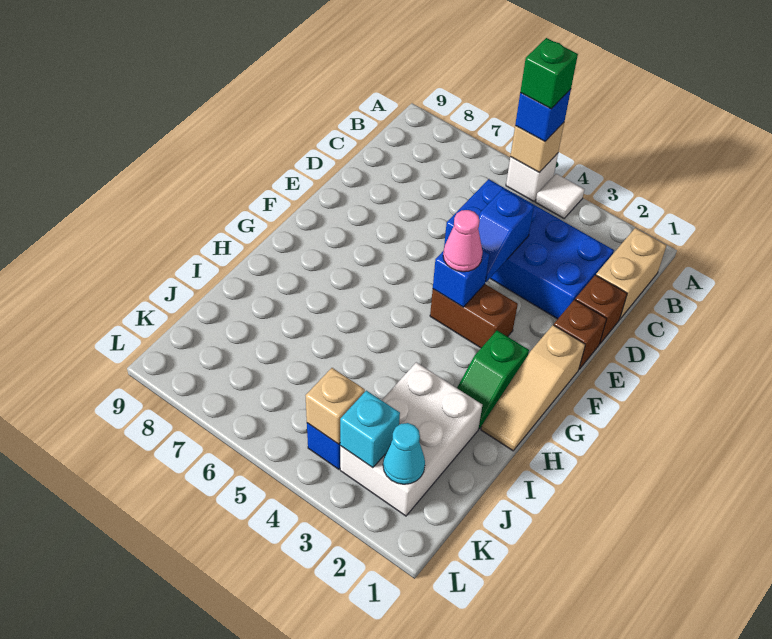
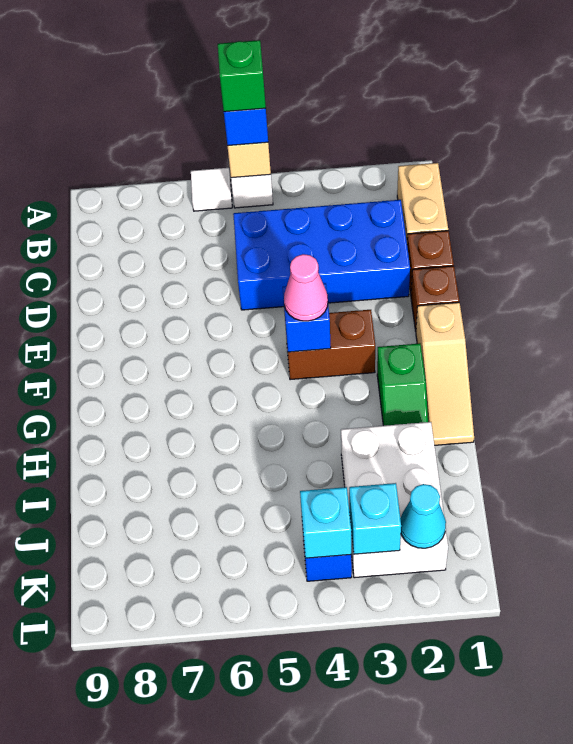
white 1x1 tile [536,174,584,218] -> white 1x1 tile moved to [191,168,232,211]
blue 1x2 slope [478,189,534,282] -> none
tan 1x1 brick [306,368,365,444] -> cyan 1x1 brick [300,487,351,558]

